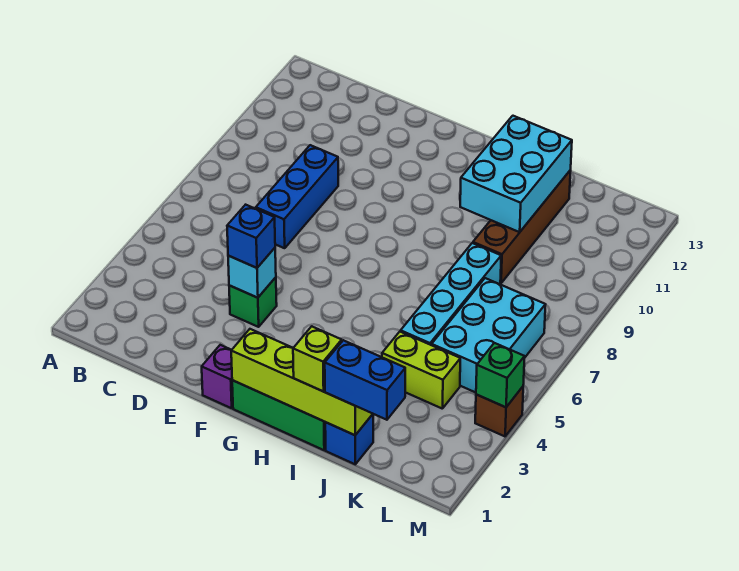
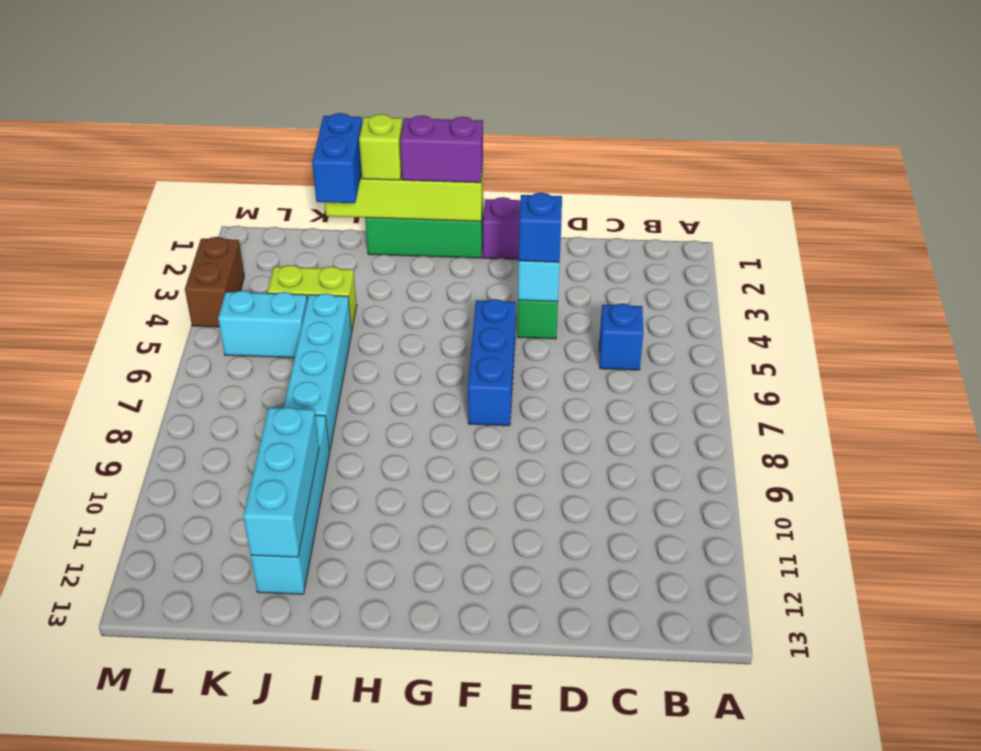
blue 1x3 brick [256,145,338,248] -> blue 1x3 brick moved to [468,299,516,426]
none -> purple 1x2 brick [400,115,483,183]
cyan 2x3 brick [460,116,572,232] -> cyan 1x3 brick [243,407,319,557]
blue 1x1 brick [325,414,373,464] -> blue 1x1 brick moved to [599,304,643,370]
blue 1x2 brick [325,340,405,420] -> blue 1x2 brick turned to [312,113,362,203]
brown 1x4 brick [473,170,571,283] -> cyan 1x4 brick [251,415,330,594]
cyan 2x3 brick [432,278,546,392] -> cyan 1x2 brick [218,291,307,358]
brown 1x1 brick [475,387,523,436] -> brown 1x2 brick [185,237,244,327]
green 1x1 brick [476,343,525,407] -> none

